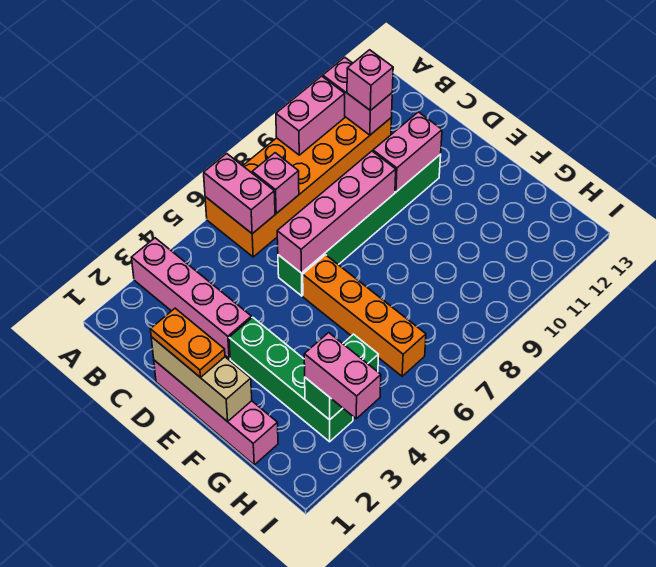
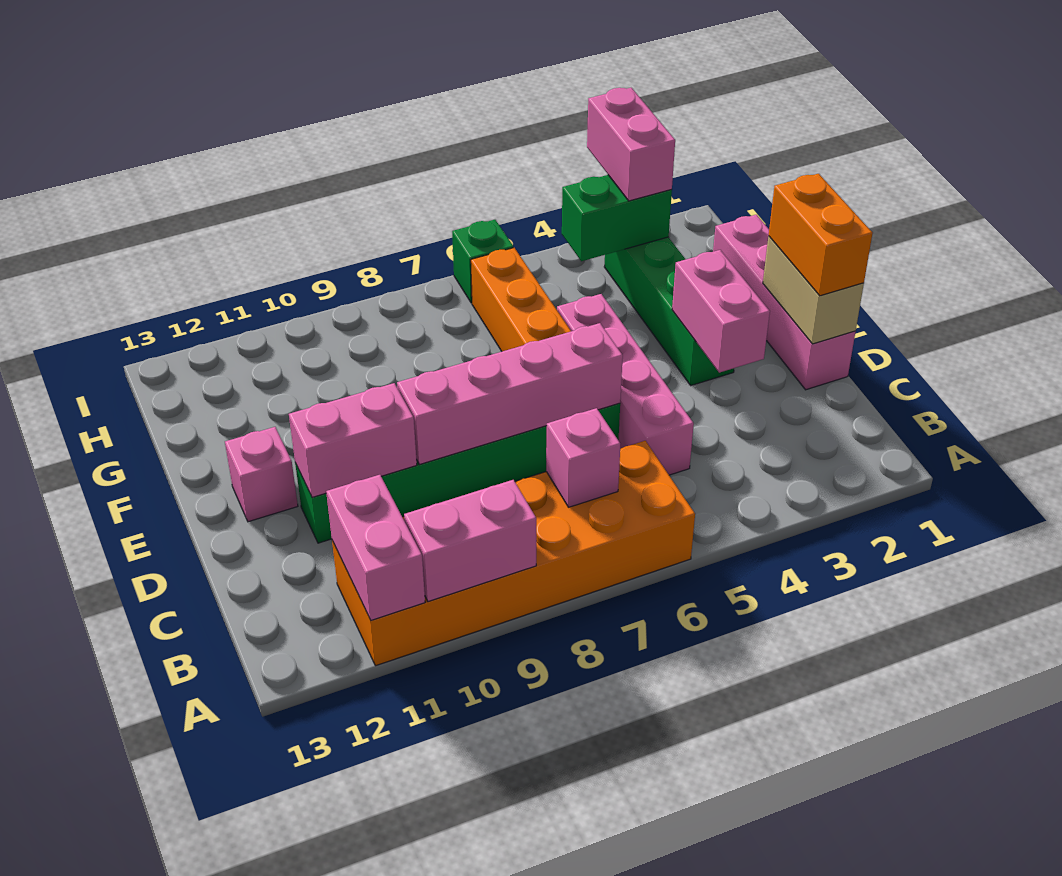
pink 1x4 brick [131,238,252,359] -> pink 1x4 brick moved to [557,294,694,475]
pink 1x2 brick [204,154,275,234] -> pink 1x2 brick moved to [672,250,770,373]
pink 1x1 brick [347,50,393,111] -> pink 1x1 brick moved to [225,427,298,522]
tan 1x3 brick [151,337,252,422] -> tan 1x2 brick [763,236,864,344]
orange 1x2 plate [150,308,225,377] -> orange 1x2 brick [769,174,872,296]
none -> green 1x1 brick [452,220,513,303]

